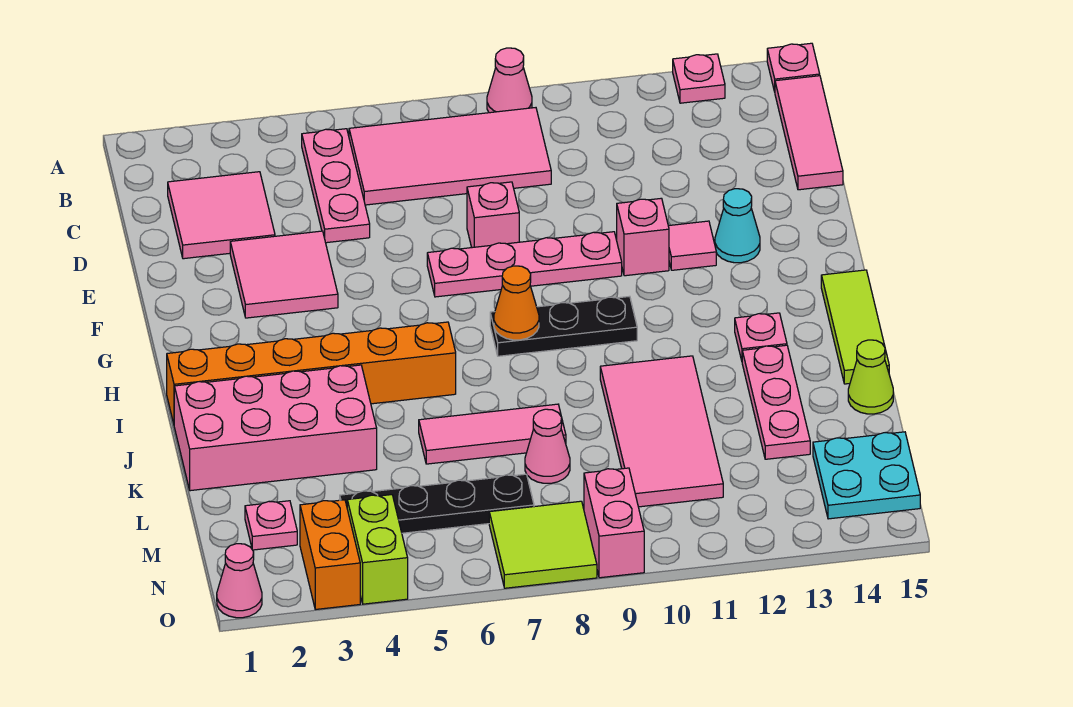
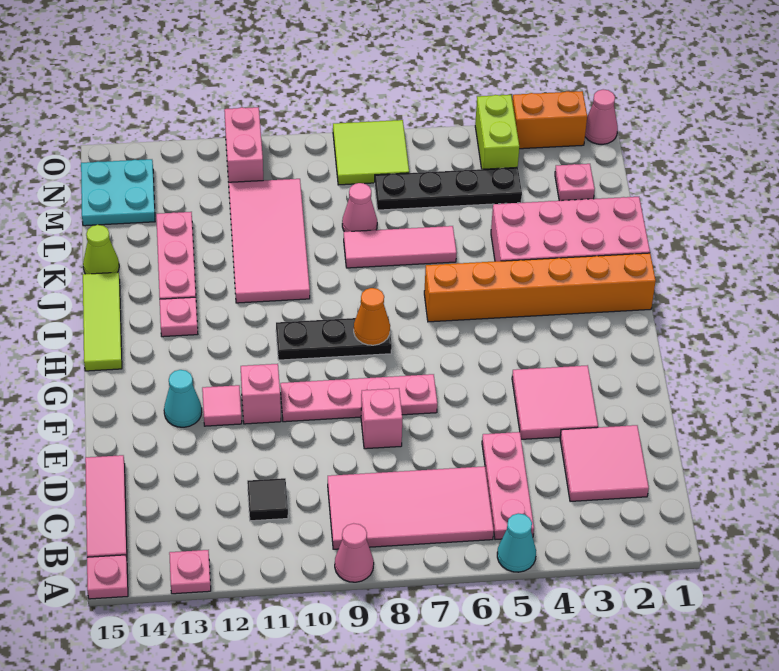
none -> cyan 1x1 cone [497,513,536,572]
none -> black 1x1 tile [247,478,288,521]
orange 1x2 brick [300,500,360,609] -> orange 1x2 brick turned to [512,91,587,149]
pink 1x2 brick [584,468,644,578] -> pink 1x2 brick moved to [224,107,263,182]

